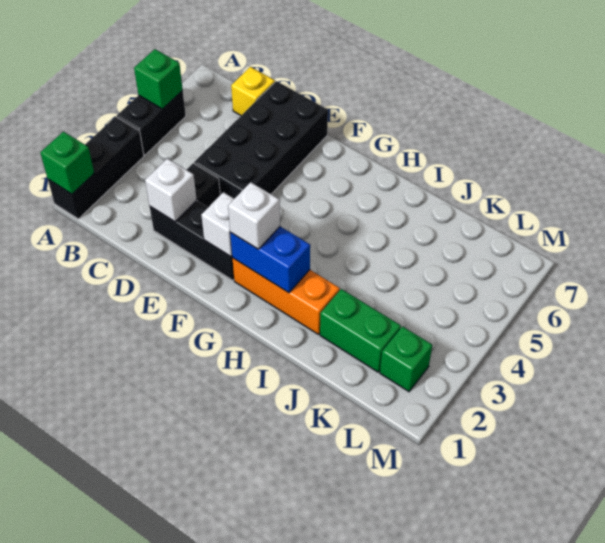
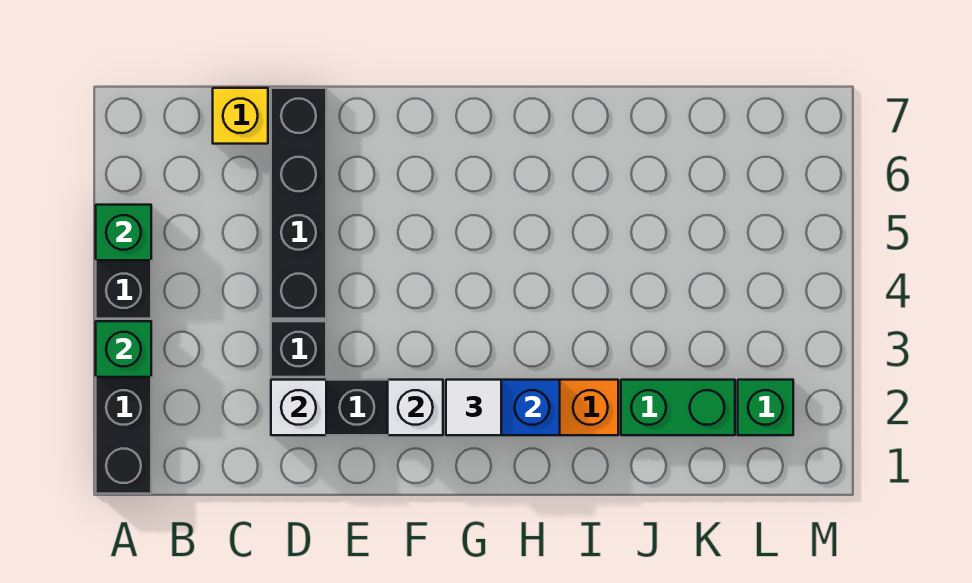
green 1x1 brick [40,132,94,194] -> green 1x1 brick moved to [96,321,151,377]
black 2x4 brick [194,81,328,199] -> black 1x4 brick [271,88,326,319]
white 1x1 brick [228,182,280,249] -> white 1x1 tile [446,380,501,435]

